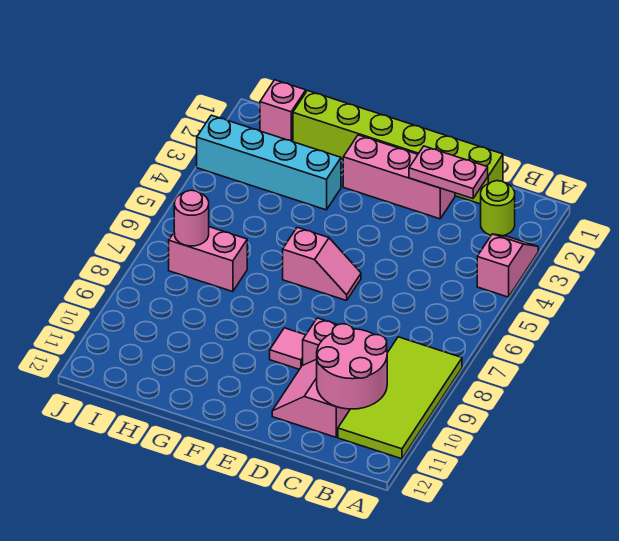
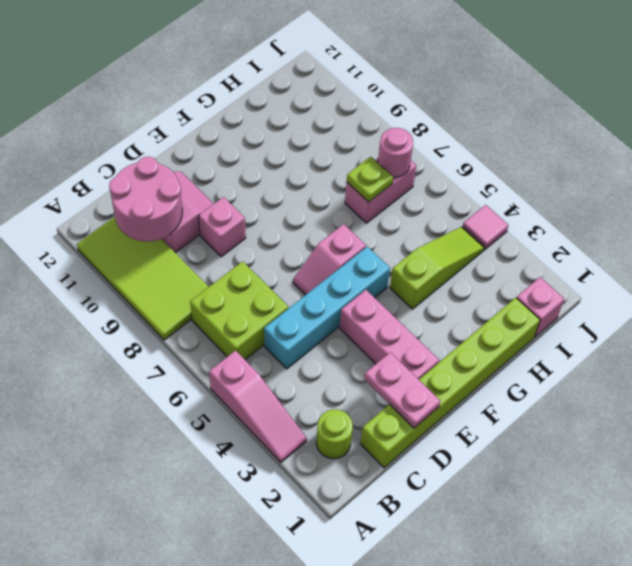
pink 1x2 slope [477,234,538,297] -> pink 1x3 slope [209,351,307,462]
none -> lime 2x2 brick [190,261,288,360]
pink 1x2 plate [409,146,488,199] -> pink 1x2 plate turned to [364,352,440,428]
pink 1x3 brick [343,135,455,219] -> pink 1x3 brick turned to [340,290,439,379]
pink 1x1 tile [270,328,305,369] -> pink 1x1 tile moved to [463,205,508,250]
cyan 1x4 brick [197,115,341,210] -> cyan 1x4 brick moved to [264,246,390,369]
none -> lime 1x3 slope [390,227,484,309]
none -> lime 1x1 plate [347,157,393,202]

